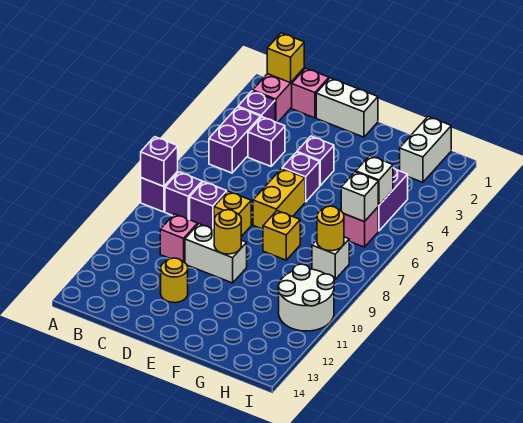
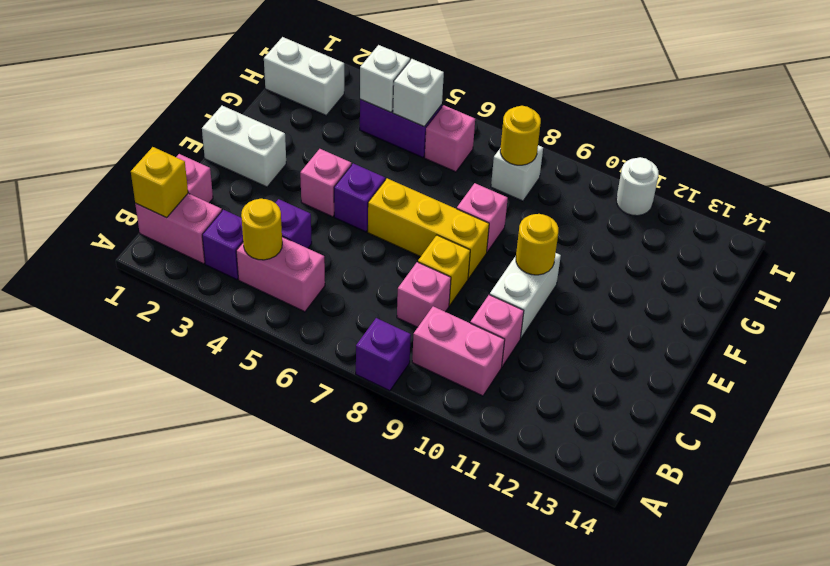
purple 1x1 brick [141,137,178,186] -> none
purple 1x2 brick [209,107,261,173] -> pink 1x2 brick [236,237,325,312]
purple 1x1 brick [165,172,202,220] -> none
none -> pink 1x2 brick [412,306,505,396]
purple 1x1 brick [190,182,227,229] -> pink 1x1 brick [397,262,451,327]
white 1x2 brick [316,78,378,137] -> white 1x2 brick turned to [202,106,286,187]
yellow 1x1 round brick [161,258,188,303] -> yellow 1x1 round brick moved to [241,199,282,260]
purple 1x1 brick [297,136,334,186] -> pink 1x1 brick [300,149,351,217]
yellow 1x2 brick [253,169,305,229] -> yellow 1x3 brick [368,178,489,278]
yellow 1x1 brick [263,211,300,260] -> pink 1x1 brick [457,183,508,252]
white 1x1 brick [341,172,379,222] -> white 1x1 brick moved to [360,45,410,112]
white 2x2 round brick [278,264,334,331] -> white 1x1 round brick [616,157,659,216]

